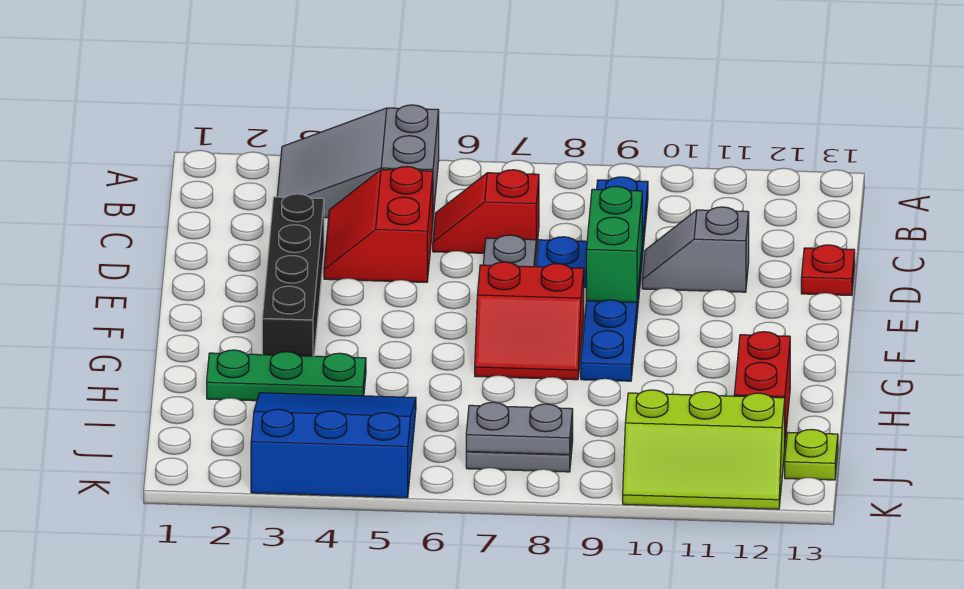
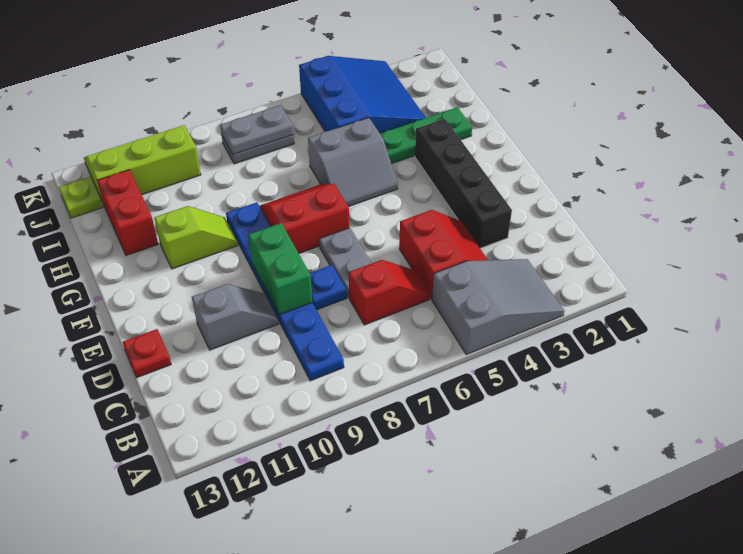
none -> grey 2x2 slope [308,118,398,207]
none -> lime 1x2 slope [154,206,238,269]
blue 3x3 slope [251,393,416,498] -> blue 3x3 slope turned to [299,56,426,133]

